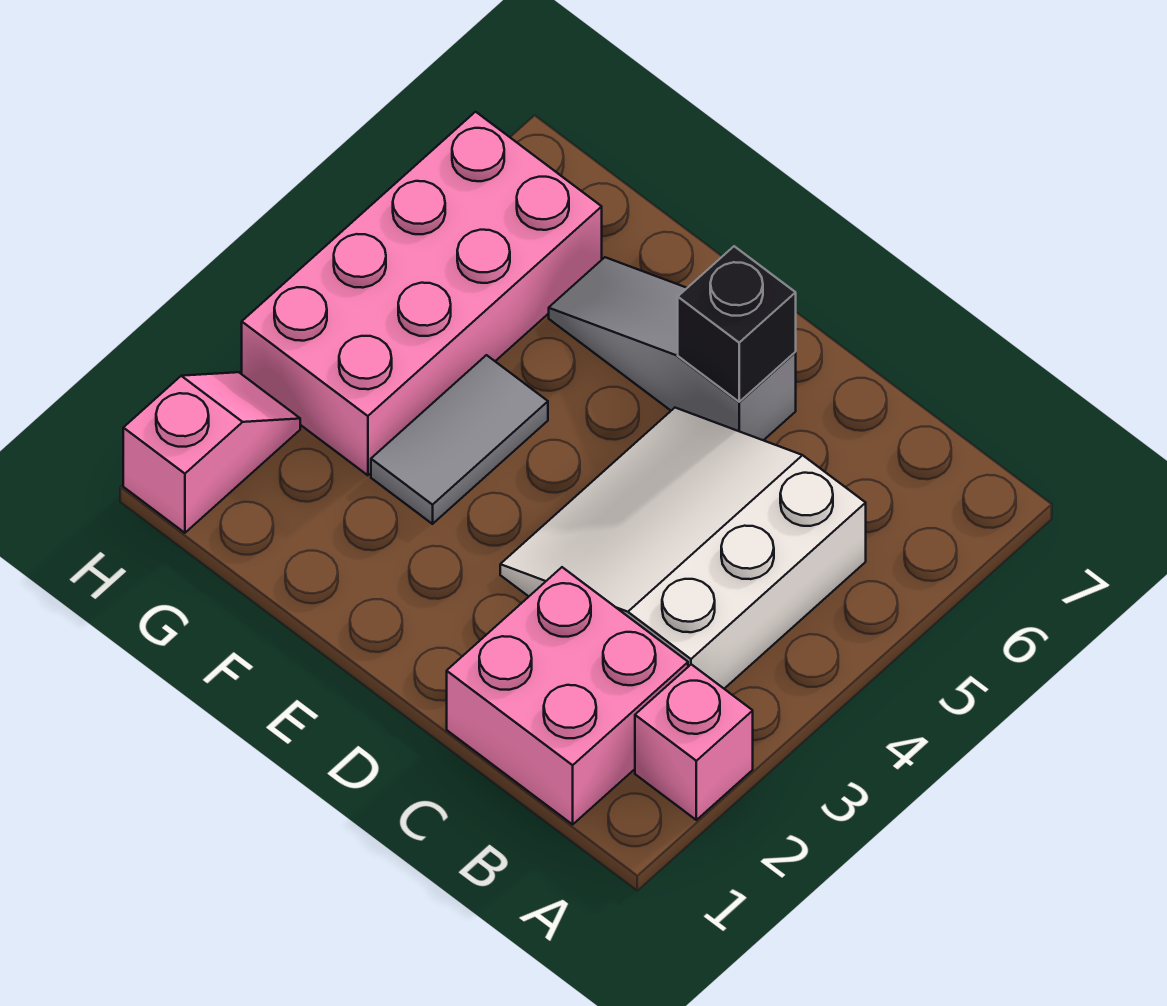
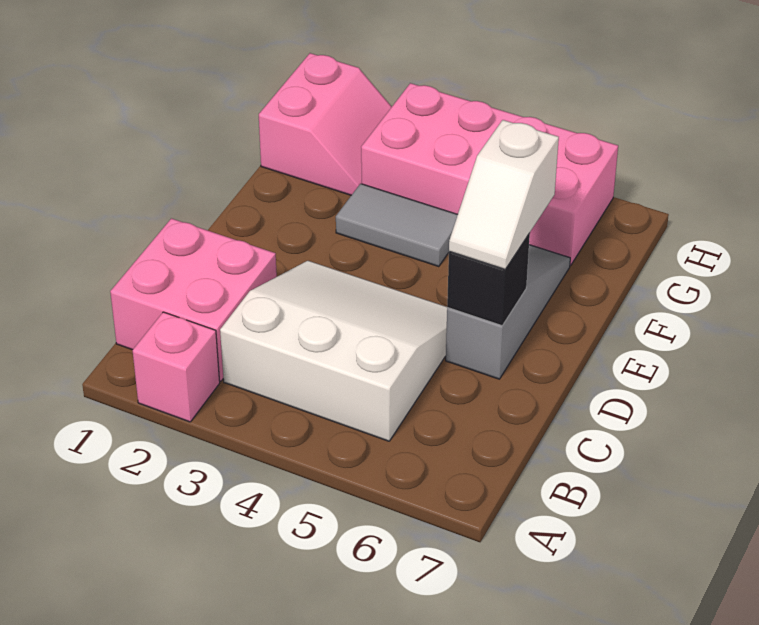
none -> white 1x2 slope [449,120,559,269]
pink 1x2 slope [123,372,300,533] -> pink 2x2 slope [259,53,392,195]

